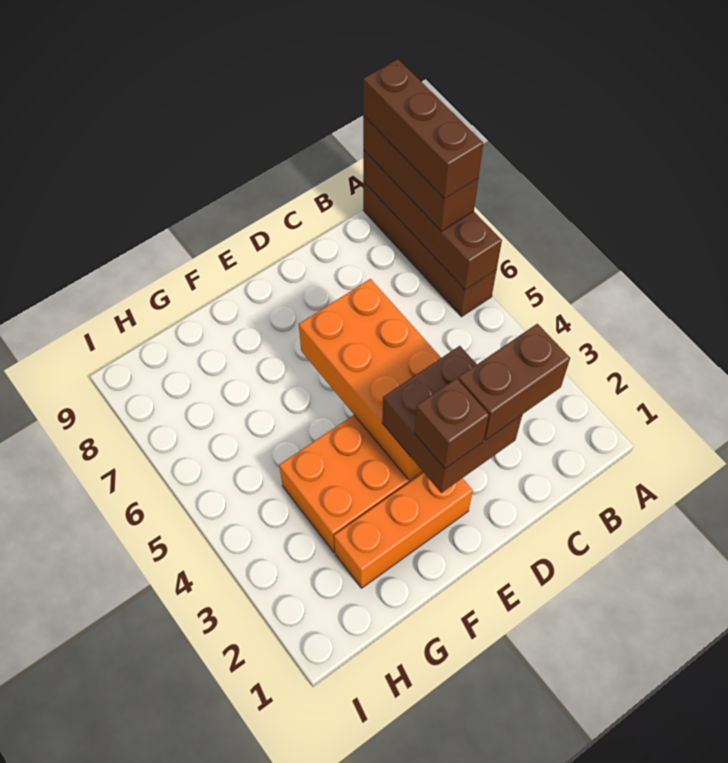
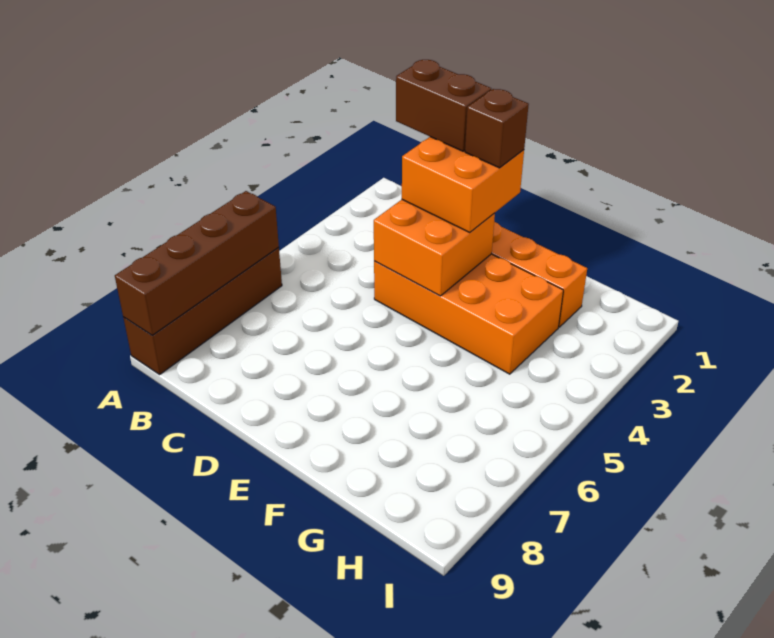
brown 1x3 brick [363,116,478,231] -> none
brown 1x3 brick [363,59,483,199] -> none
brown 2x2 brick [382,346,522,493] -> orange 2x2 brick [402,137,524,232]
orange 2x4 brick [299,279,441,480] -> orange 2x2 brick [374,200,495,296]

